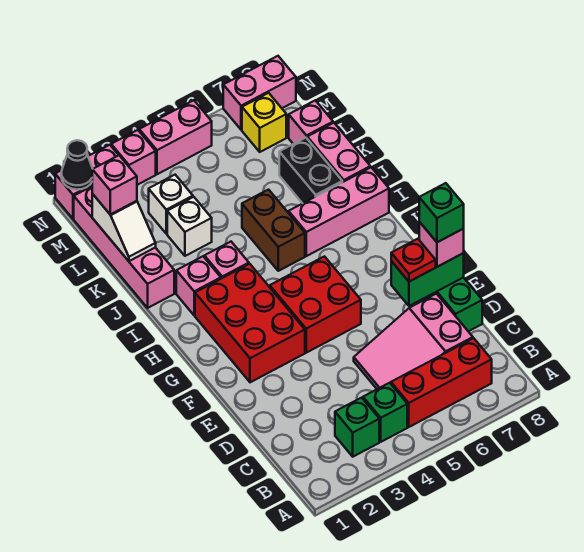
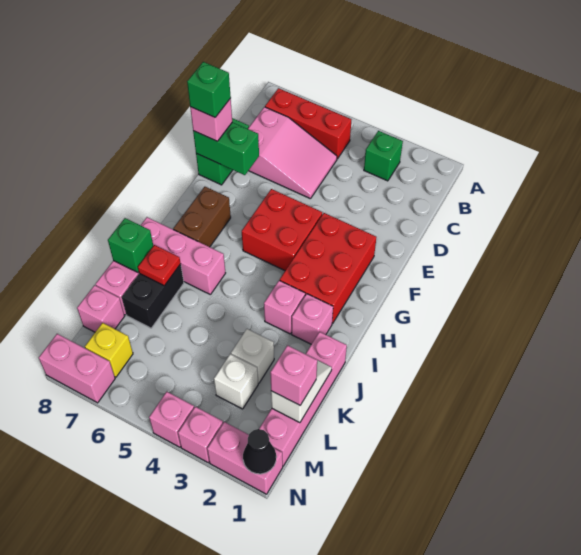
green 1x1 brick [363,383,407,442] -> green 1x1 brick moved to [108,218,153,272]
red 1x1 plate [391,239,436,282] -> red 1x1 plate moved to [138,245,181,286]
brown 1x2 brick [242,190,305,271] -> brown 1x2 brick moved to [173,187,231,247]
pink 1x2 brick [139,100,212,174] -> pink 1x1 brick [149,392,194,447]

